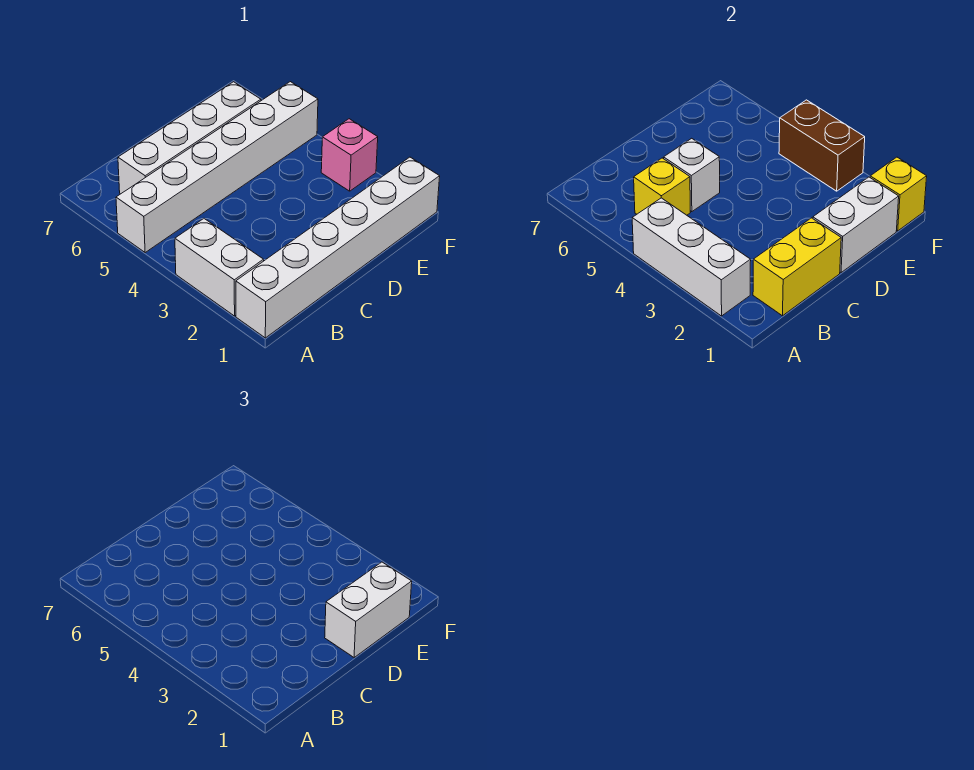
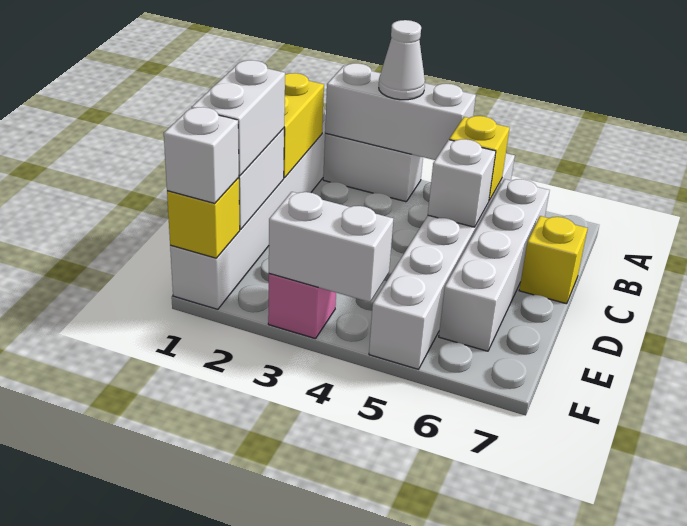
none -> white 1x1 cone [379,20,425,100]
none -> yellow 1x1 brick [519,216,588,304]
none -> white 1x1 brick [164,107,239,203]
brown 1x2 brick [779,100,865,191] -> white 1x2 brick [269,192,393,302]

